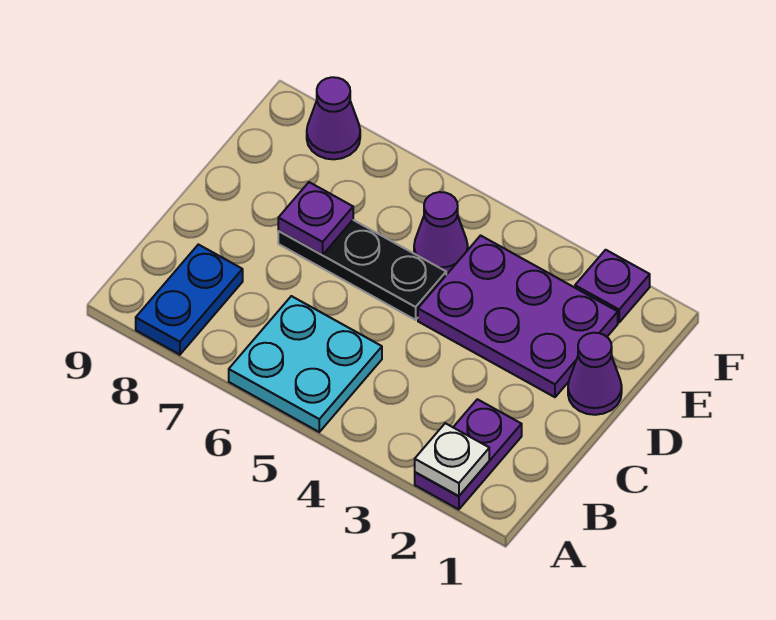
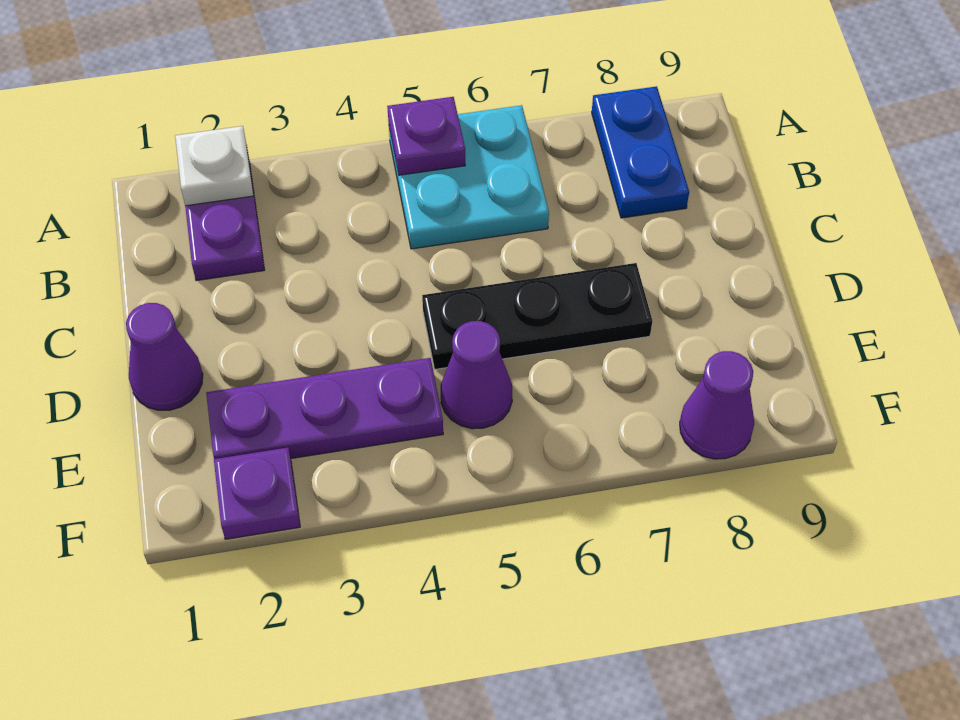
purple 2x3 plate [418,236,618,397] -> purple 1x3 plate [206,358,443,459]
purple 1x1 plate [278,182,353,255] -> purple 1x1 plate moved to [387,97,465,175]

